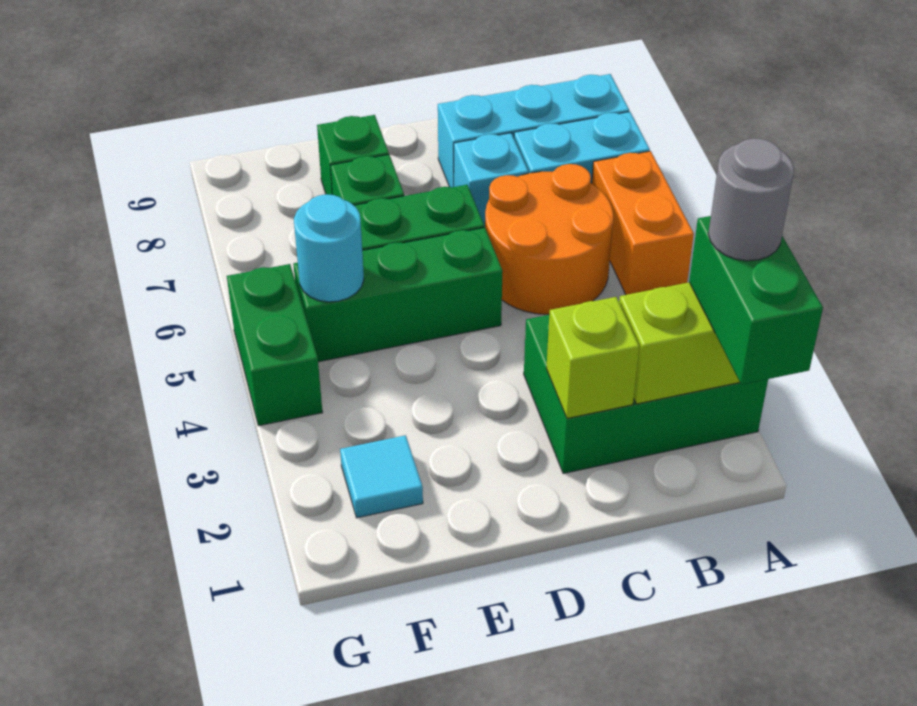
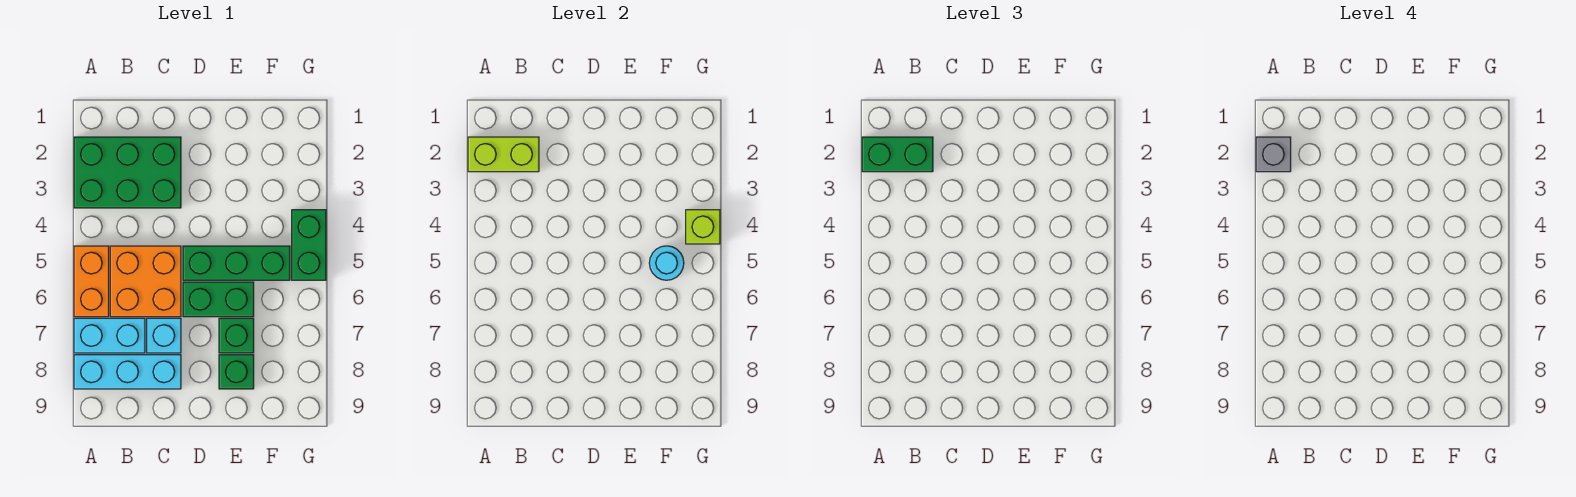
green 1x2 brick [689,216,823,385] -> green 1x2 brick turned to [862,137,933,172]
grey 1x1 round brick [708,138,794,261] -> grey 1x1 brick [1256,137,1291,172]
orange 2x2 round brick [485,164,614,315] -> orange 2x2 brick [110,246,181,317]
lime 1x1 brick [546,297,639,419] -> lime 1x1 brick moved to [686,210,720,244]
cyan 1x1 tile [340,435,423,518] -> none

